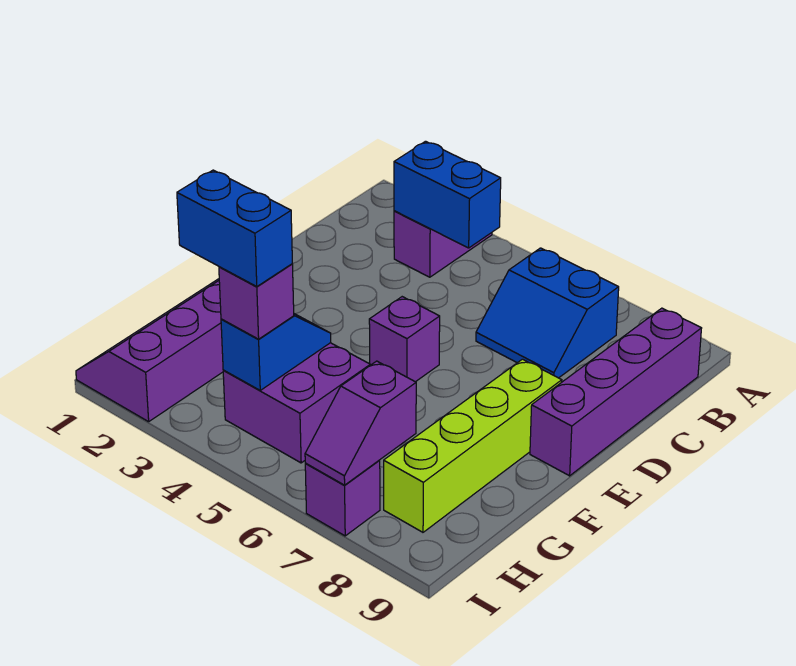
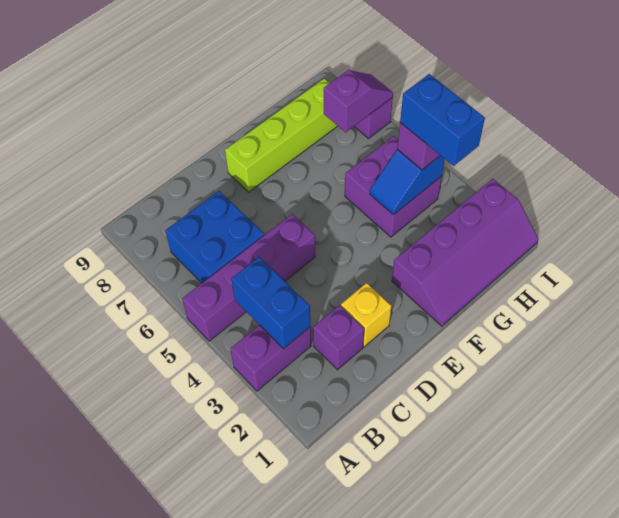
blue 2x2 slope [476,248,619,378] -> blue 2x2 brick [165,191,264,283]
purple 1x4 brick [530,308,702,476] -> purple 1x4 brick moved to [182,214,315,341]
none -> yellow 1x1 brick [341,283,391,347]
purple 1x1 brick [369,297,440,382] -> purple 1x1 brick moved to [313,305,364,370]

